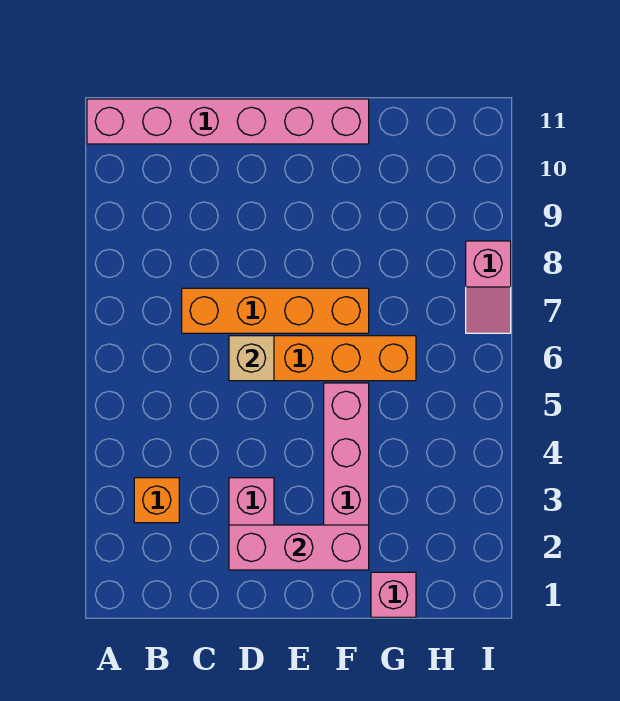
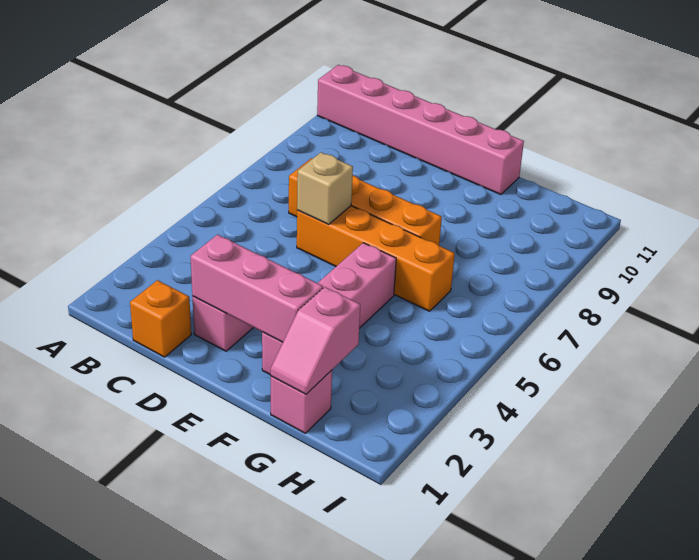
orange 1x1 brick [134,478,179,523] -> orange 1x1 brick moved to [130,280,191,357]
pink 1x2 slope [466,241,511,333] -> pink 1x2 slope moved to [271,287,360,394]

